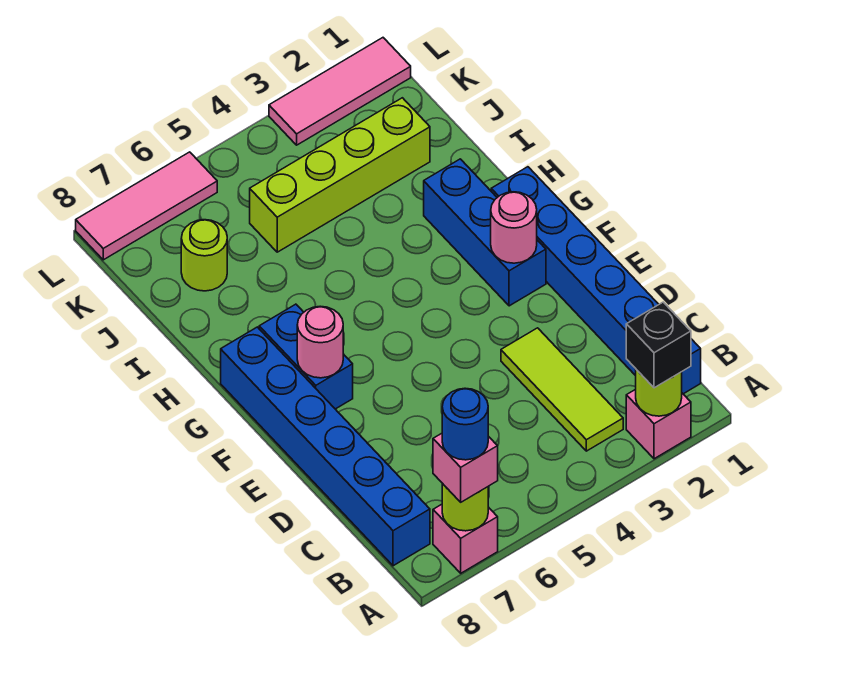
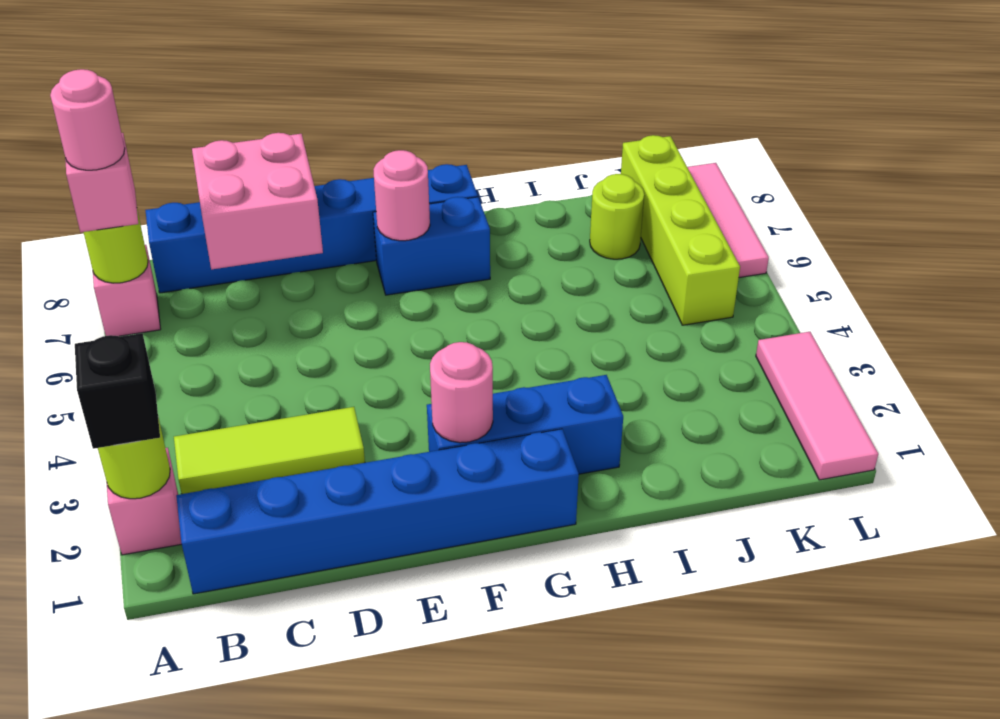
blue 1x1 round brick [442,388,488,460] -> pink 1x1 round brick [50,69,125,170]
none -> pink 2x2 brick [192,133,323,270]
lime 1x4 brick [250,98,430,252] -> lime 1x4 brick moved to [621,135,740,325]

